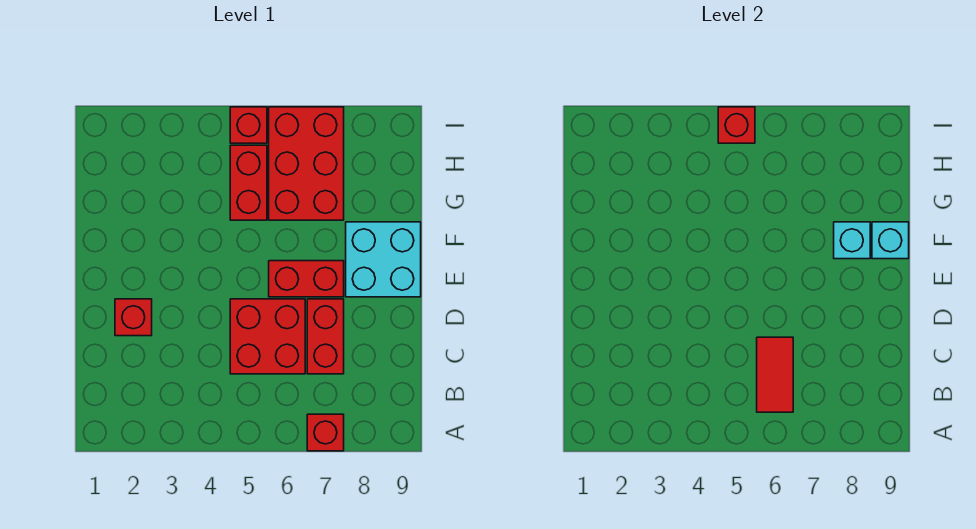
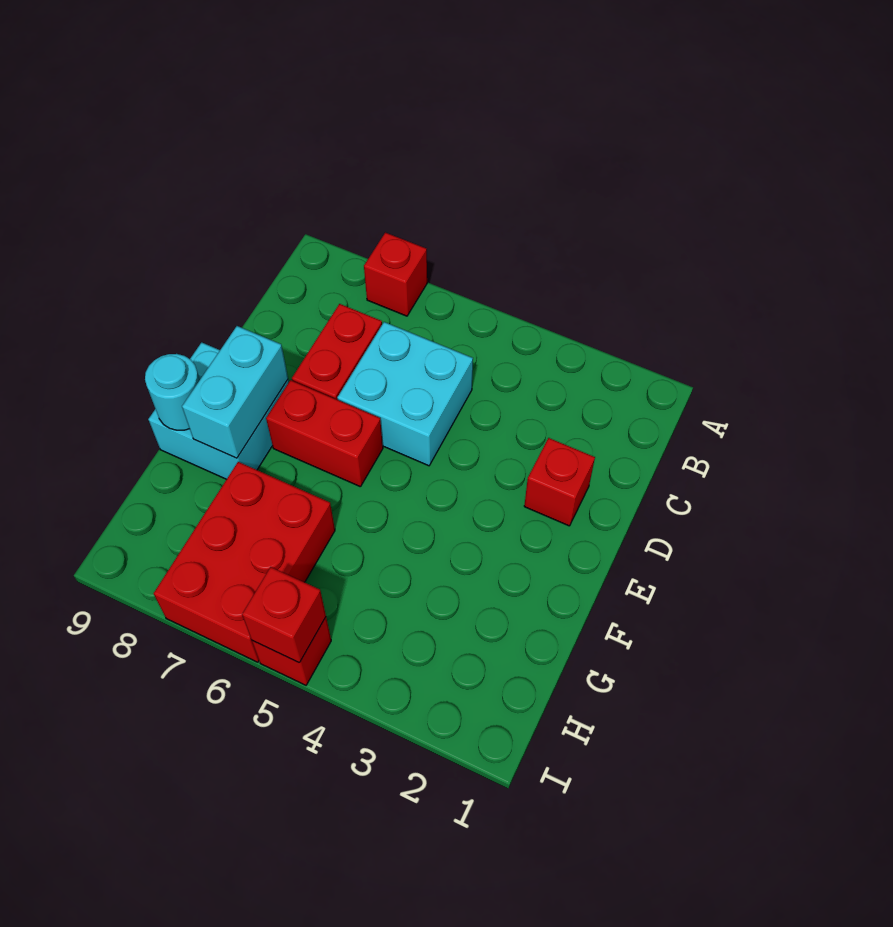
red 1x2 tile [757,337,793,412] -> none
red 2x2 brick [230,299,305,374] -> cyan 2x2 brick [337,322,473,466]
cyan 1x1 brick [834,222,870,259] -> cyan 1x2 brick [182,326,288,458]
cyan 1x1 brick [872,222,909,259] -> cyan 1x1 round brick [145,354,200,430]
red 1x2 brick [230,145,267,220] -> none

